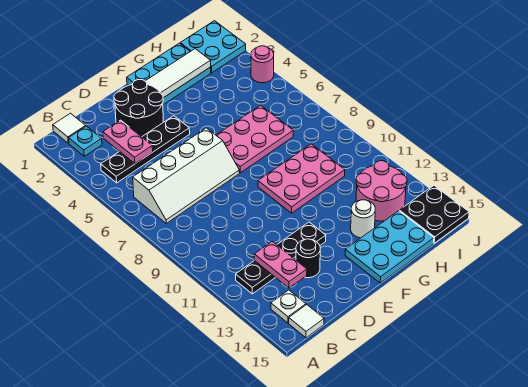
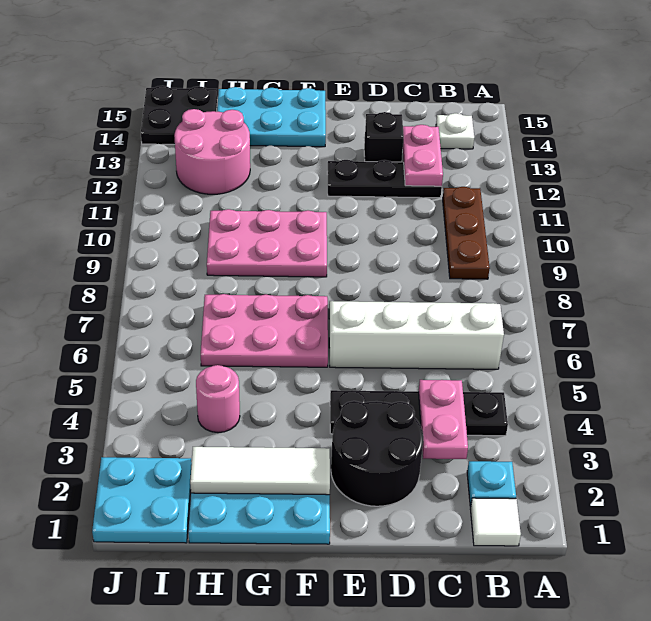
none -> brown 1x3 plate [443,187,490,279]
black 1x4 plate [236,222,326,294] -> black 1x3 plate [327,160,442,198]
white 1x1 tile [289,305,324,338] -> none
black 1x1 round brick [296,239,320,278] -> black 1x1 brick [364,112,404,162]
white 1x1 round brick [351,200,375,238] -> none
pink 1x1 round brick [251,46,274,83] -> pink 1x1 round brick moved to [196,365,240,433]

